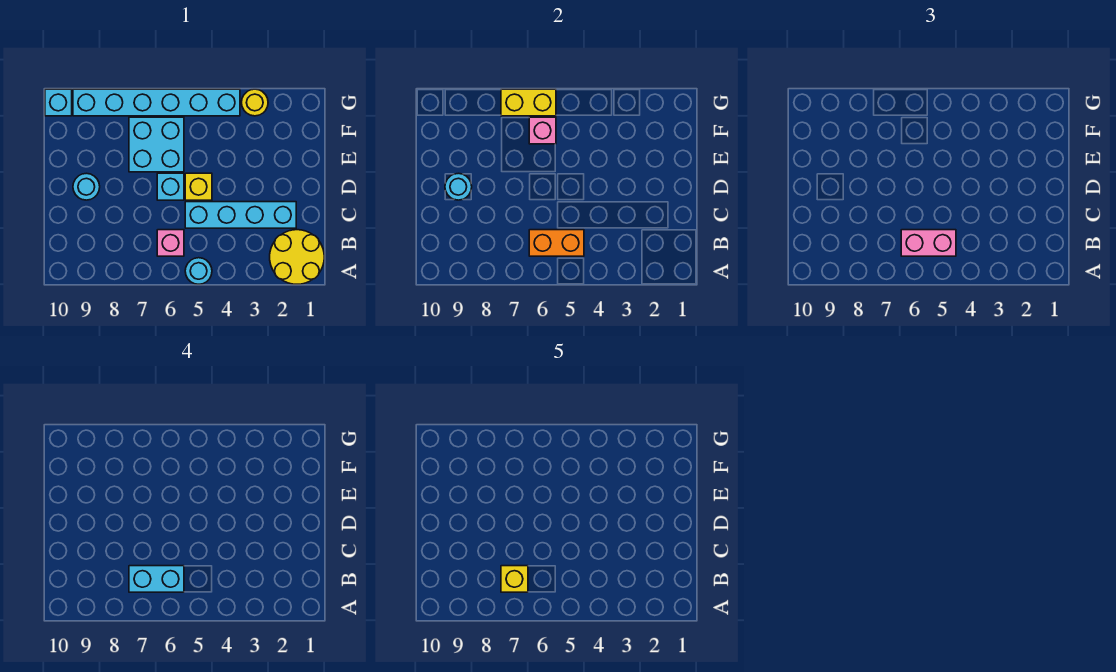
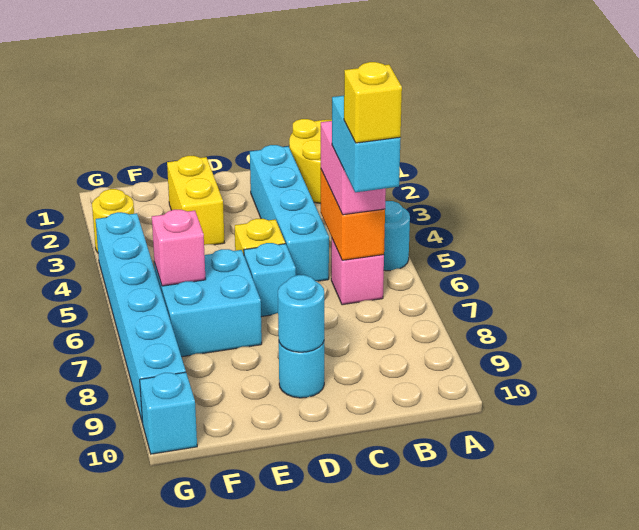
yellow 1x2 brick [501,89,556,116] -> yellow 1x2 brick moved to [167,156,224,245]

